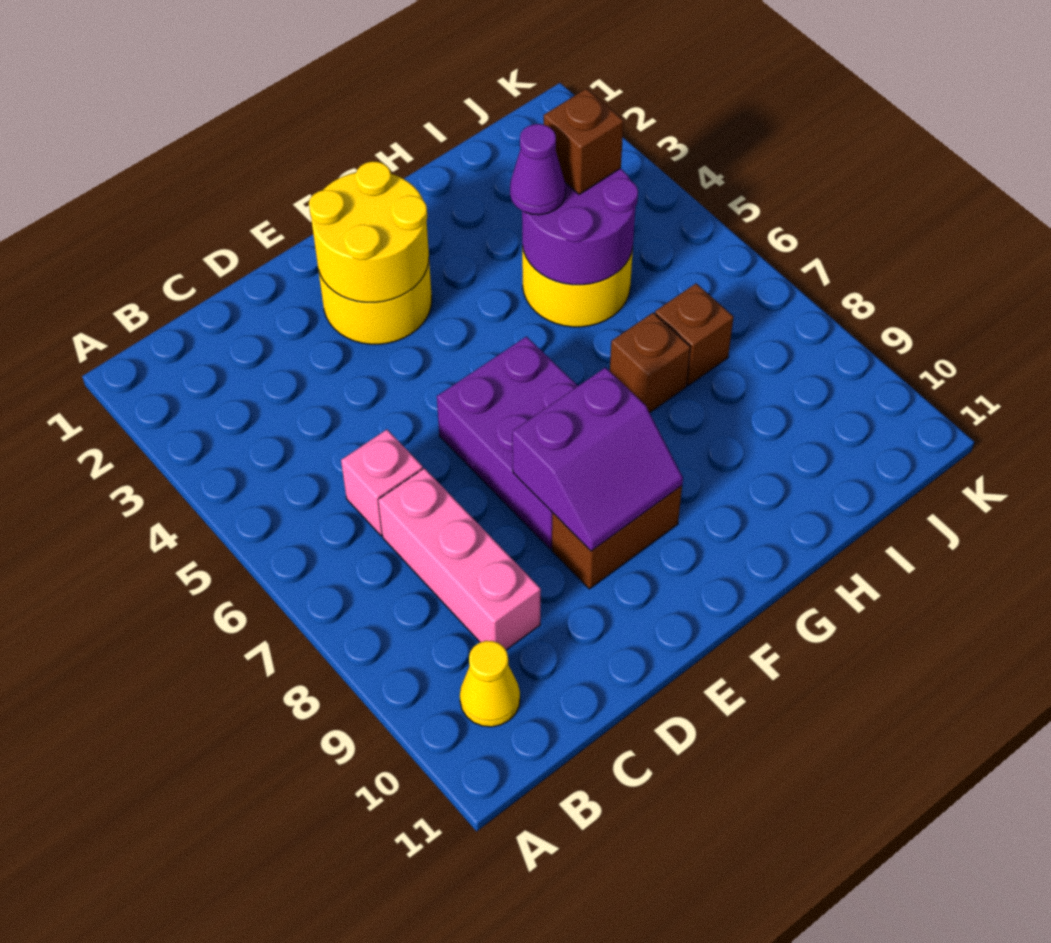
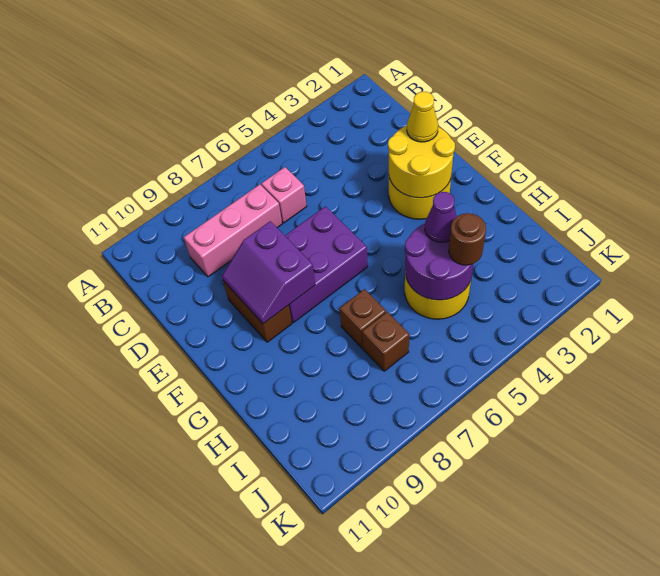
yellow 1x1 cone [460,641,520,727] -> yellow 1x1 cone moved to [407,92,438,142]
brown 1x1 brick [544,89,623,194] -> brown 1x1 round brick [449,213,486,265]

